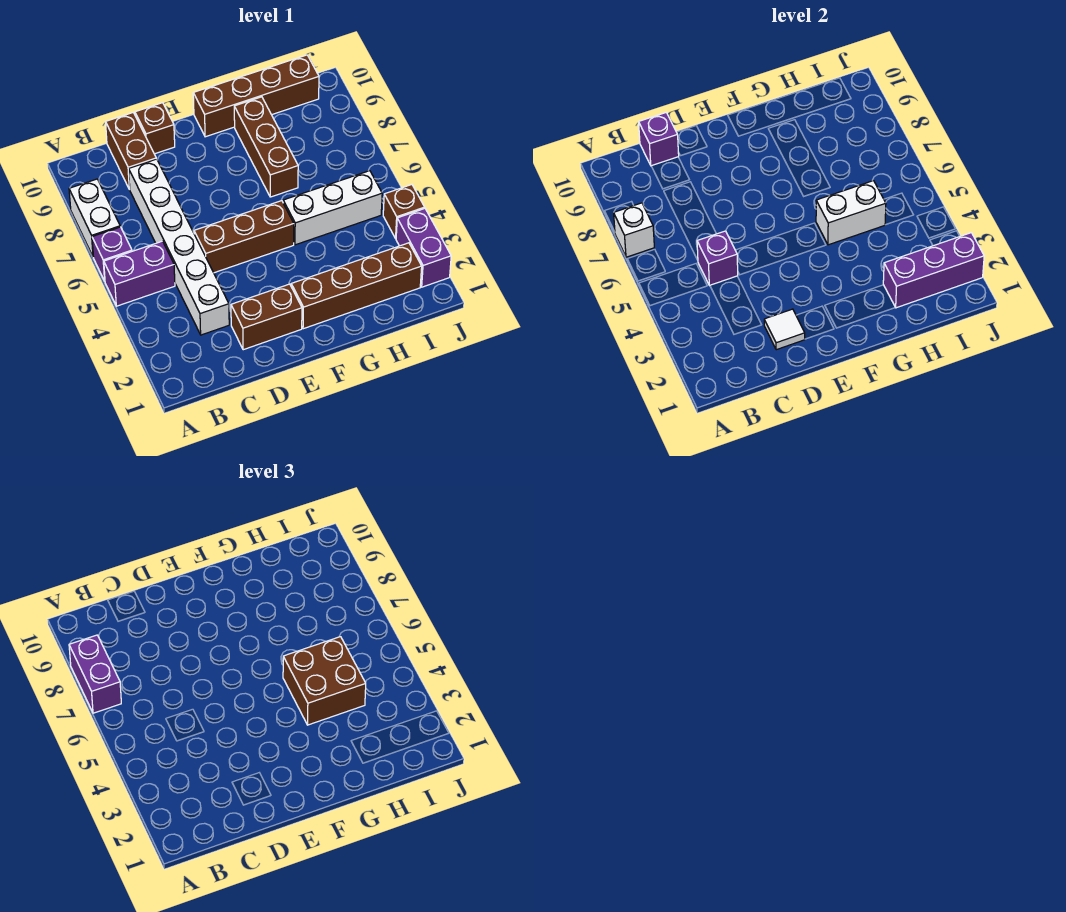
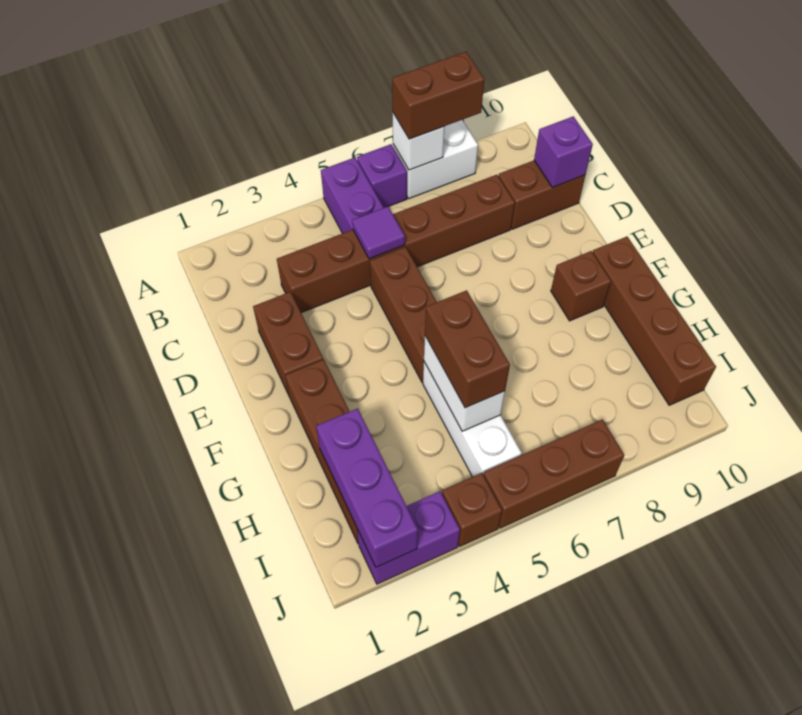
purple 1x2 brick [69,635,121,713] -> brown 1x2 brick [392,52,484,139]
white 1x6 brick [129,159,229,335] -> brown 1x6 brick [277,175,515,313]
purple 1x1 brick [697,231,738,286] -> purple 1x1 tile [352,207,405,259]
white 1x1 tile [764,309,805,350] -> none
brown 1x1 brick [135,103,175,154] -> brown 1x1 brick moved to [551,251,611,321]
brown 2x2 brick [283,637,366,725] -> brown 1x2 brick [425,290,510,408]
brown 1x3 brick [234,97,298,197] -> brown 1x3 brick moved to [483,420,624,528]

